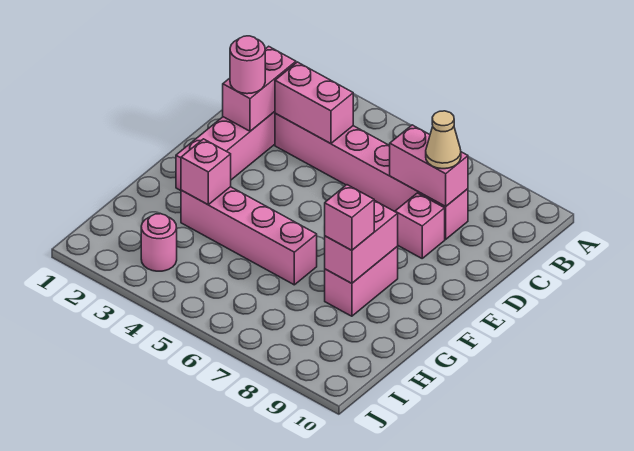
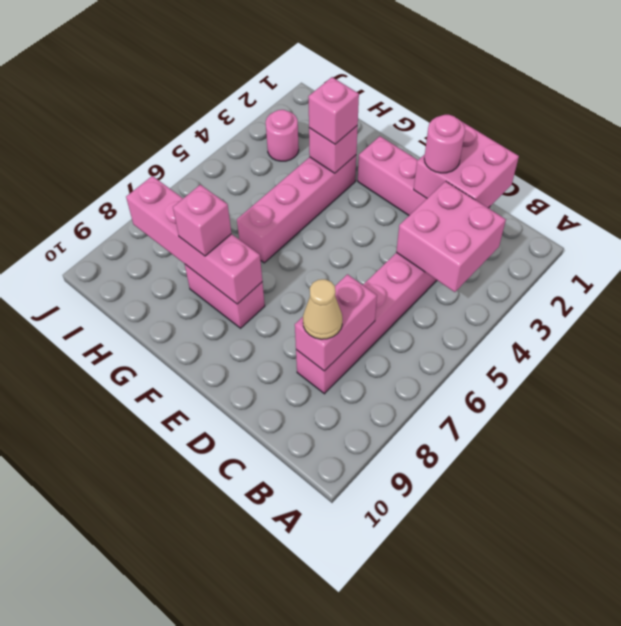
pink 1x2 brick [223,46,296,131] -> pink 2x2 brick [414,122,519,208]
pink 1x2 brick [275,62,353,144] -> pink 2x2 brick [396,181,506,292]
pink 1x1 brick [395,193,445,258] -> pink 1x1 brick moved to [308,77,359,144]
pink 1x2 brick [325,201,398,283] -> pink 1x4 brick [126,176,262,304]

